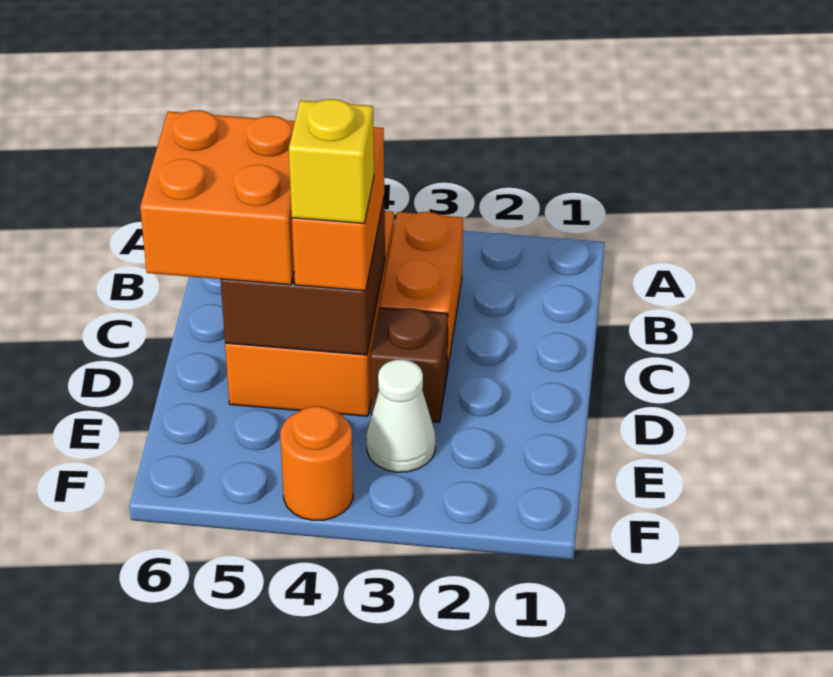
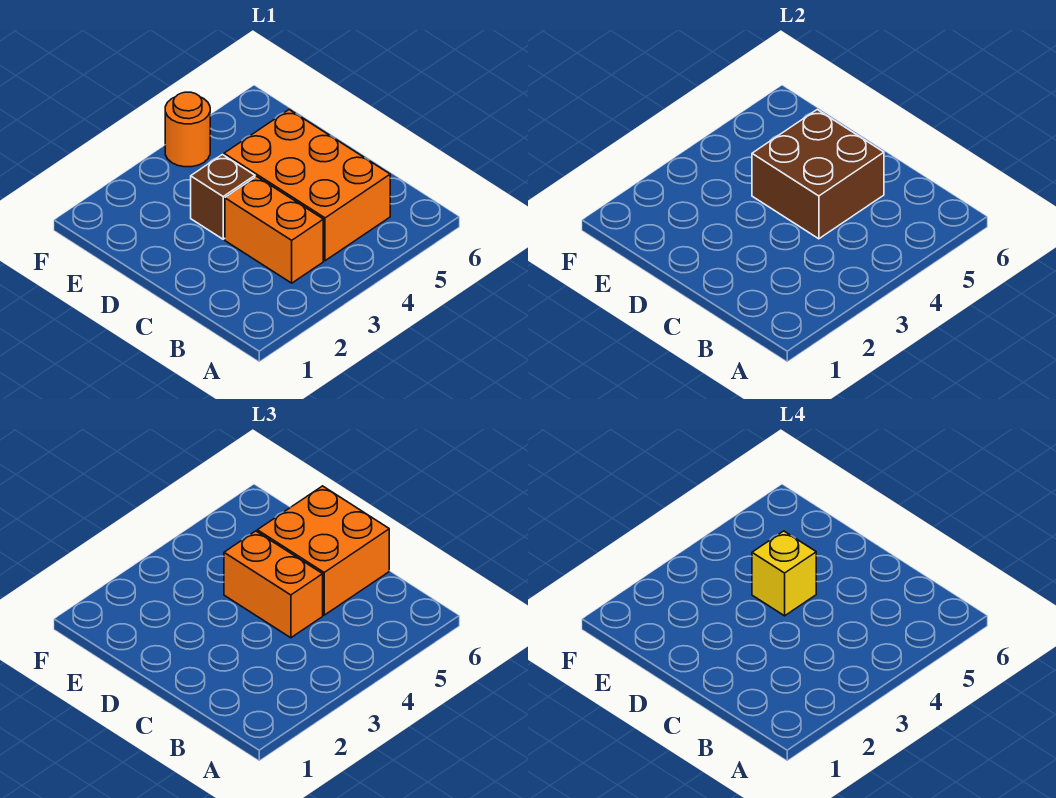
white 1x1 cone [366,359,436,472] -> none

